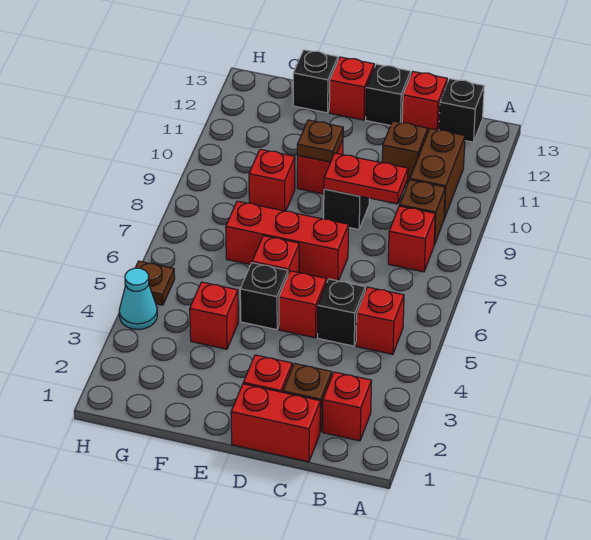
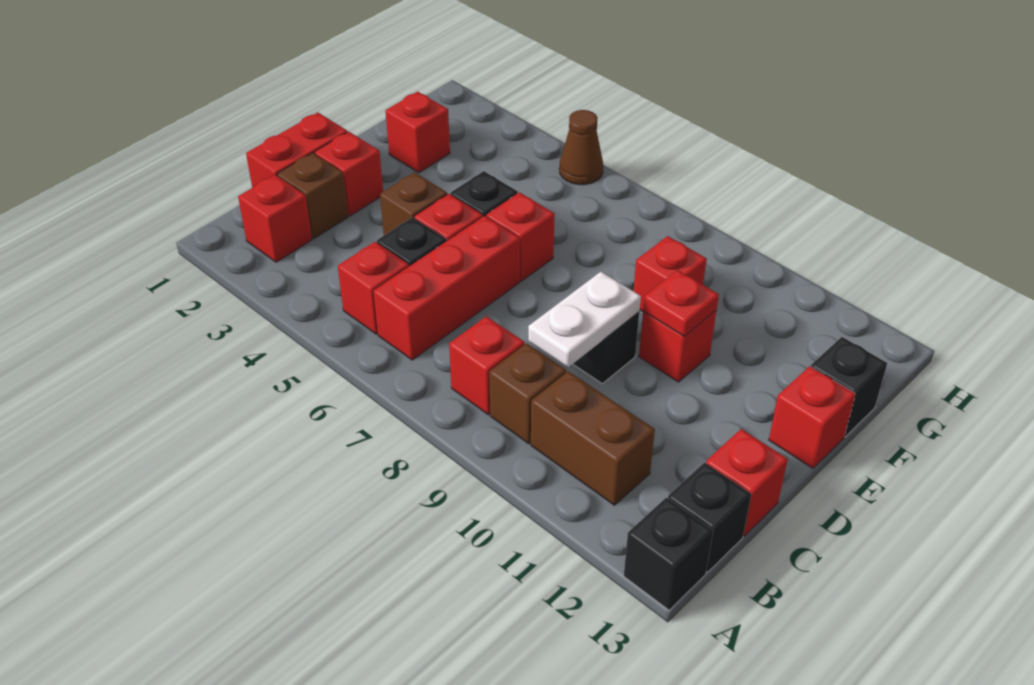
red 1x2 plate [324,153,408,204] -> white 1x2 plate [528,272,641,367]
brown 1x1 brick [382,121,428,183] -> brown 1x1 brick moved to [380,172,447,235]
red 1x3 brick [226,201,349,281] -> red 1x3 brick moved to [373,216,520,360]
black 1x1 brick [366,64,411,125] -> black 1x1 brick moved to [624,498,713,610]
brown 1x1 plate [297,120,343,162] -> red 1x1 plate [643,270,719,336]
red 1x1 brick [190,282,238,349] -> red 1x1 brick moved to [386,92,450,173]
cyan 1x1 cone [119,268,157,330] -> none
brown 1x1 plate [135,261,175,305] -> brown 1x1 cone [559,110,603,185]

